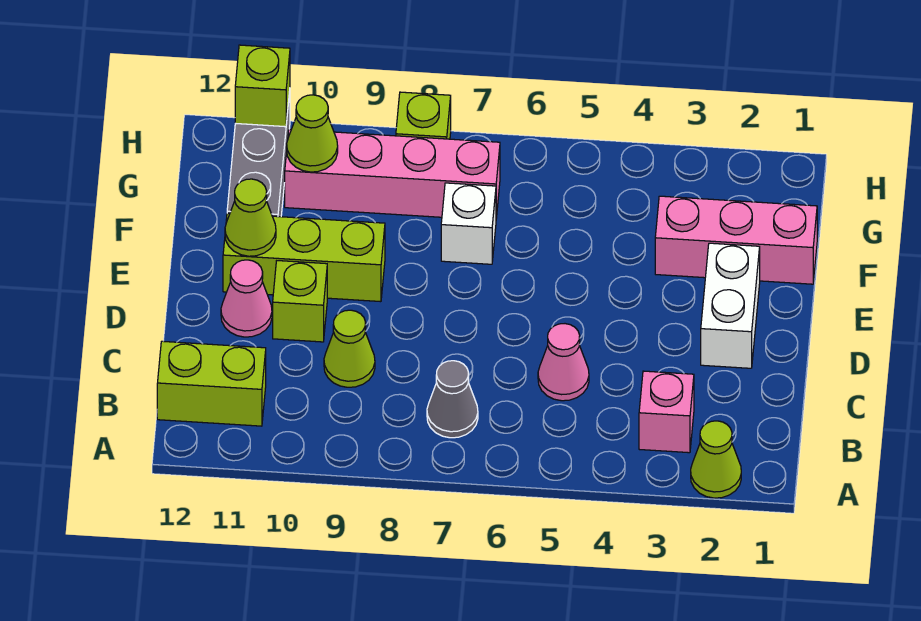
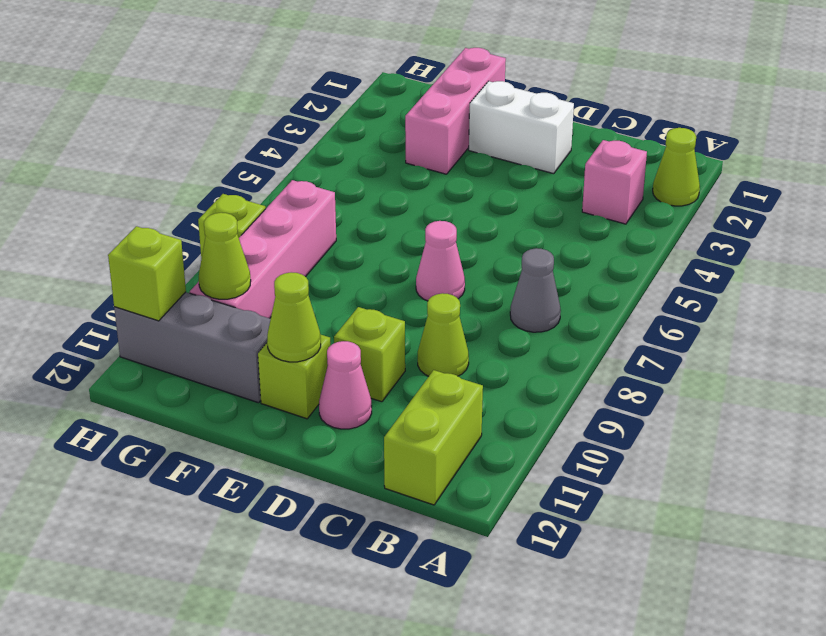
pink 1x1 cone [538,324,589,401] -> pink 1x1 cone moved to [416,221,465,301]
lime 1x3 brick [223,213,385,302] -> lime 1x1 brick [258,334,331,419]
white 1x1 brick [441,183,496,264] -> none

